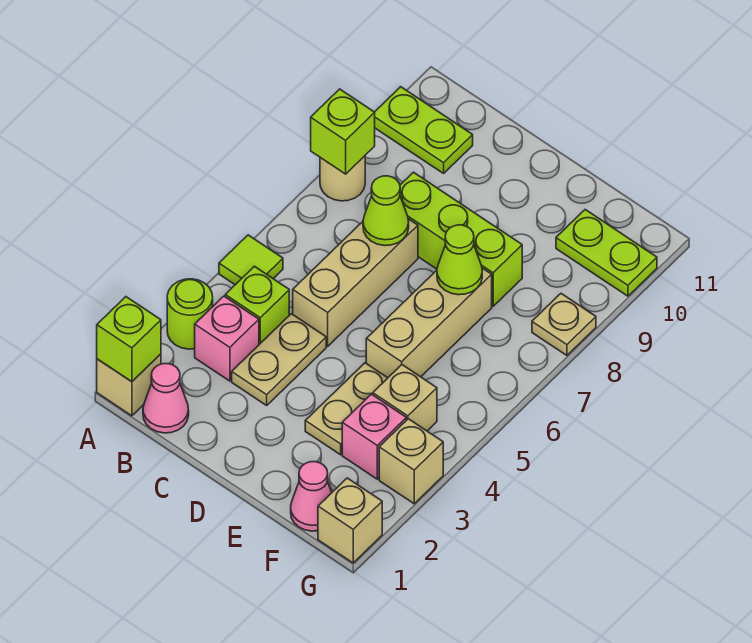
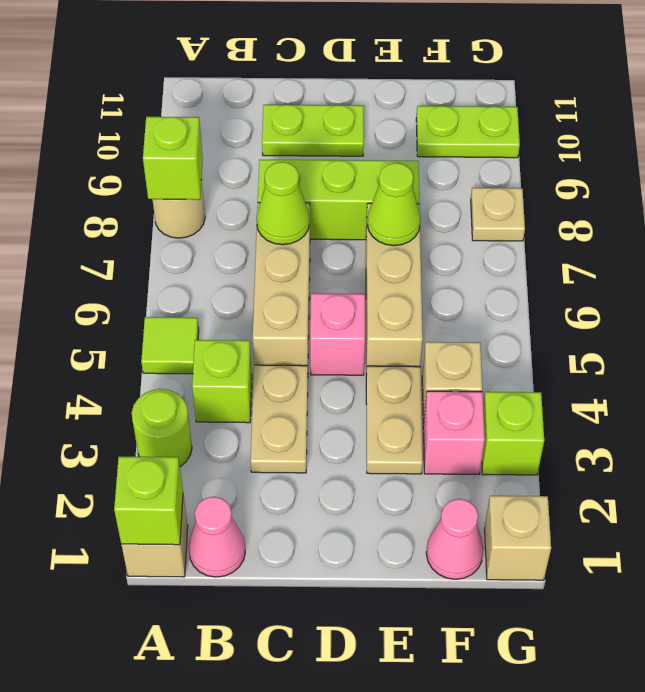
lime 1x2 plate [375,87,473,173] -> lime 1x2 plate moved to [262,105,364,156]
pink 1x1 brick [195,296,259,381] -> pink 1x1 brick moved to [310,293,365,375]
tan 1x1 brick [379,419,443,504] -> lime 1x1 brick [482,392,544,475]

